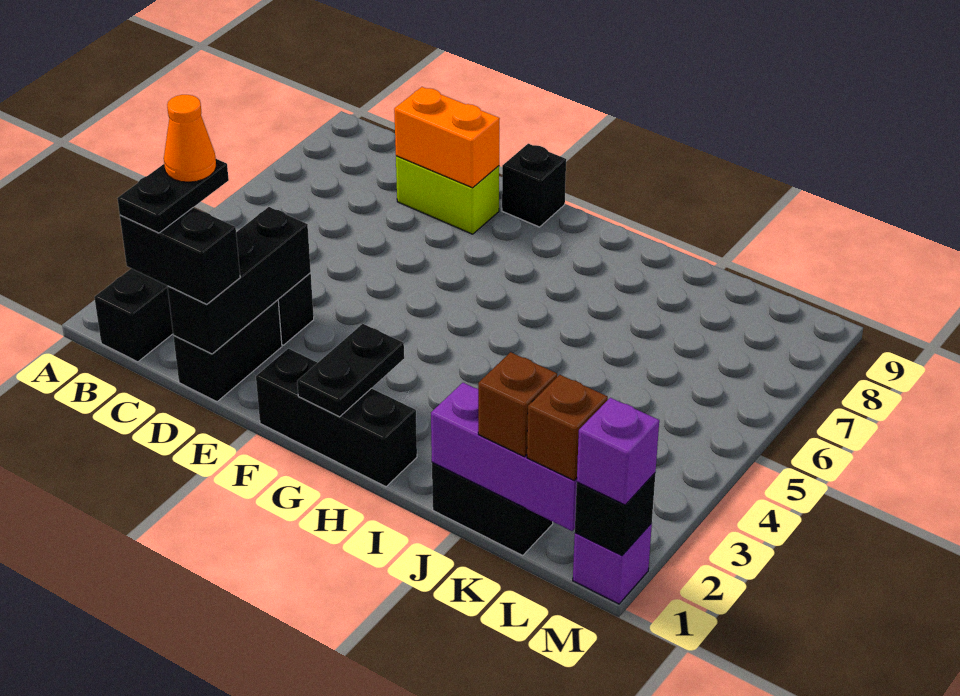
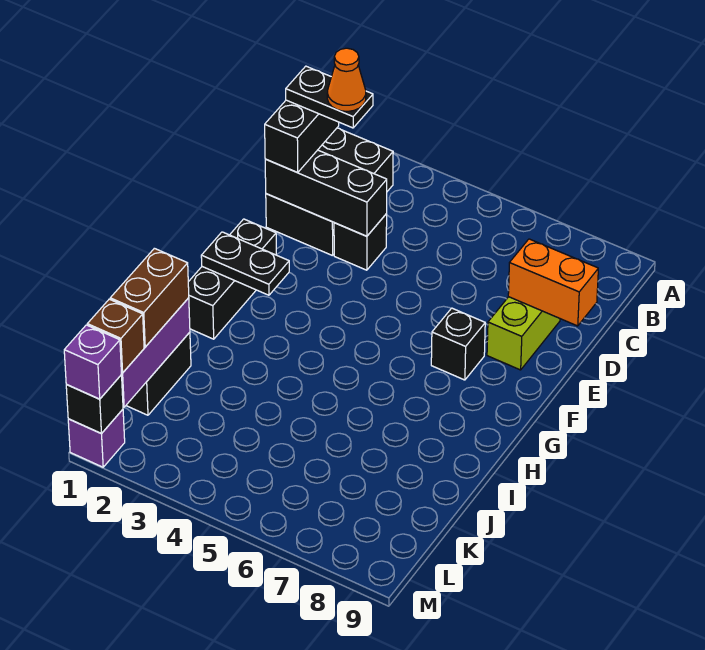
orange 1x2 brick [394,87,500,188] -> orange 1x2 brick turned to [508,239,598,326]
black 1x1 brick [502,144,566,227] -> black 1x1 brick moved to [431,308,485,380]
brown 1x1 brick [478,352,557,457] -> brown 1x2 brick [110,248,189,347]

